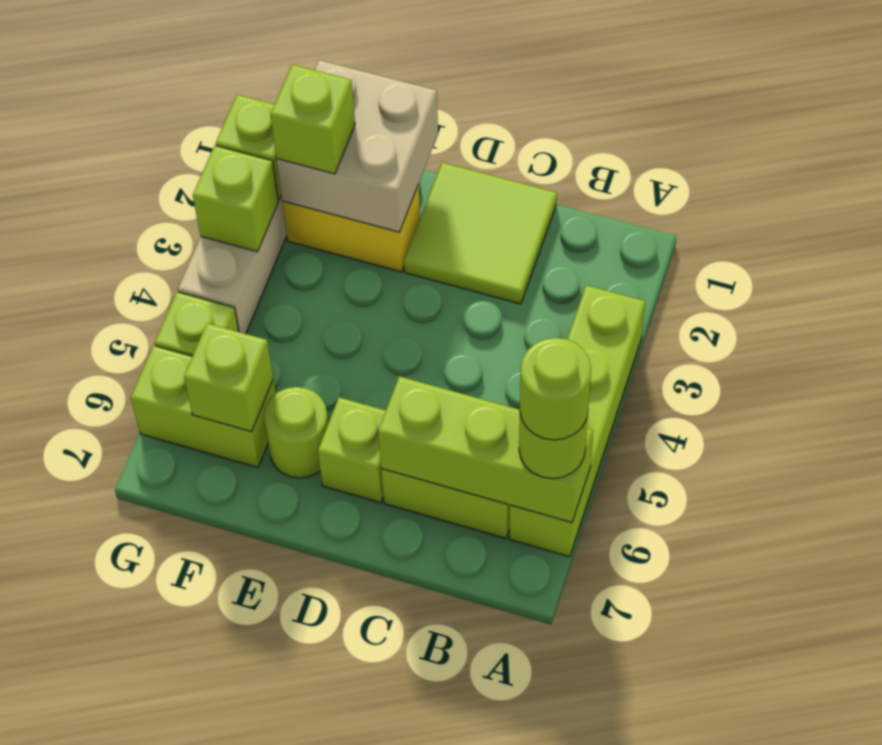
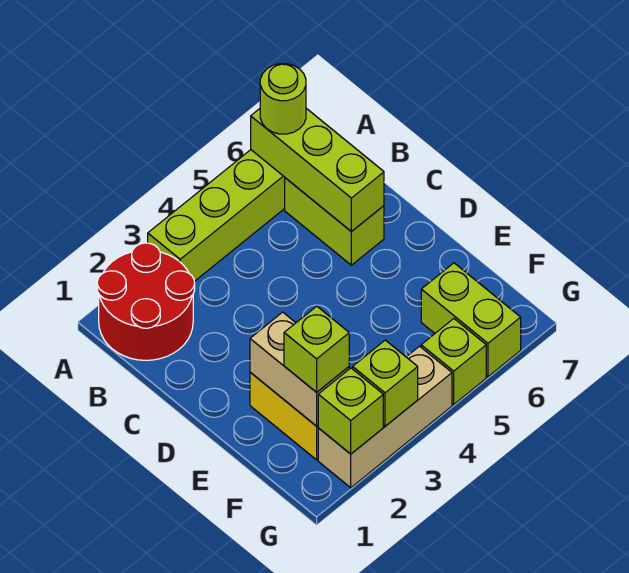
none -> red 2x2 round brick [97,243,195,360]
lime 1x1 round brick [520,338,591,440] -> none
lime 2x2 tile [404,163,557,304] -> none
lime 1x1 brick [318,397,386,503] -> none
tan 2x2 brick [277,60,438,232] -> tan 1x2 brick [250,312,349,426]
lime 1x1 round brick [264,387,328,478] -> none
lime 1x1 brick [184,323,273,432] -> none

